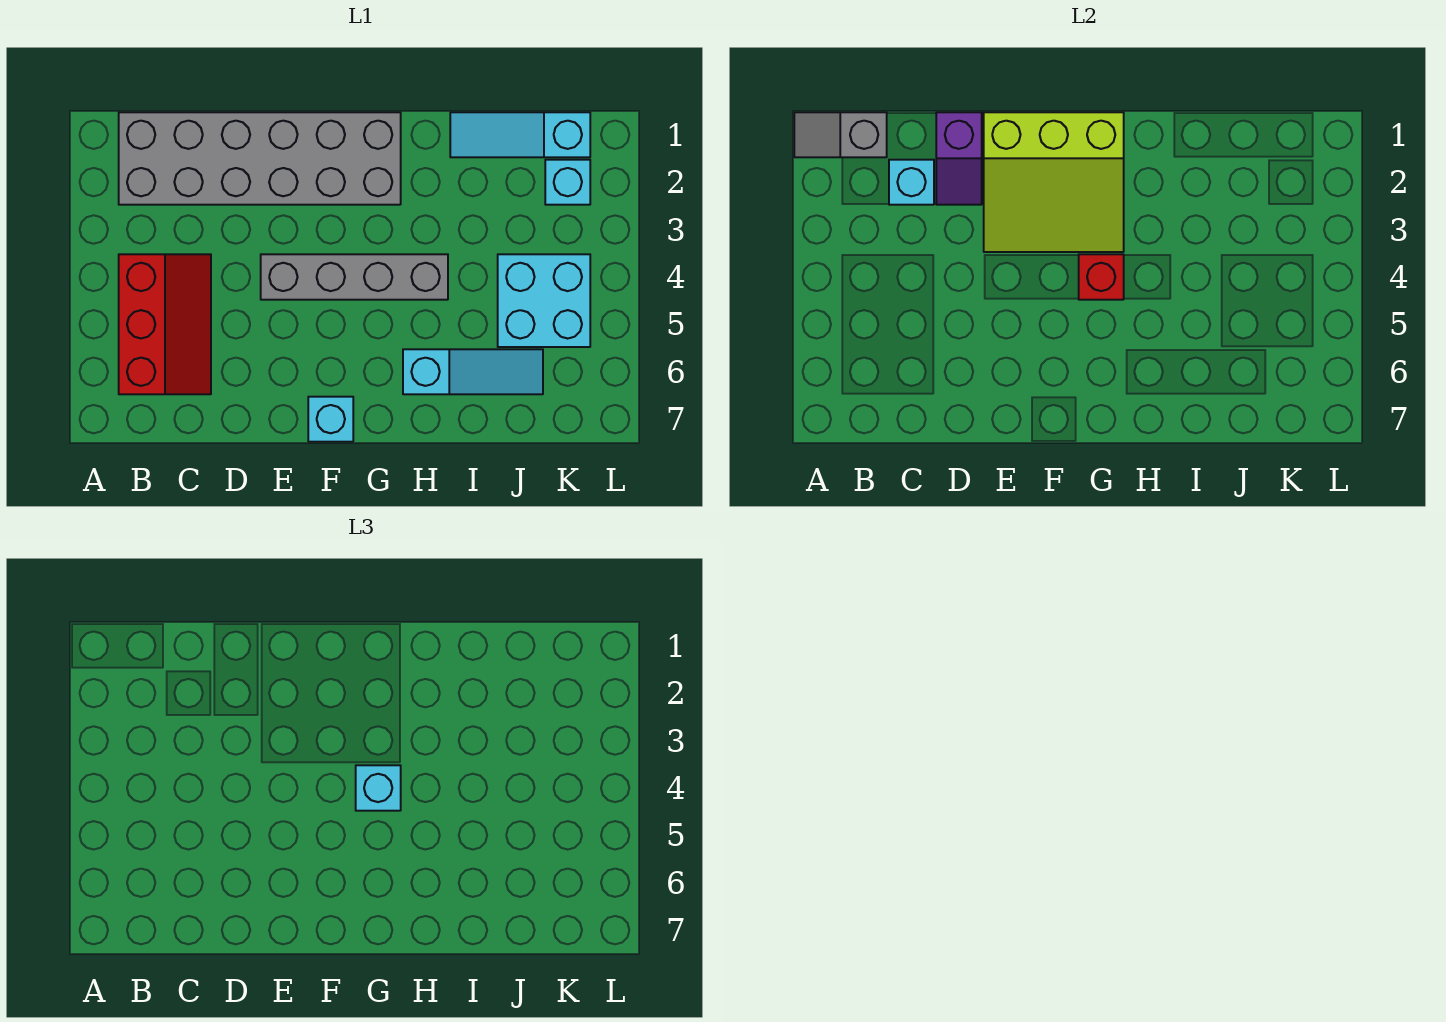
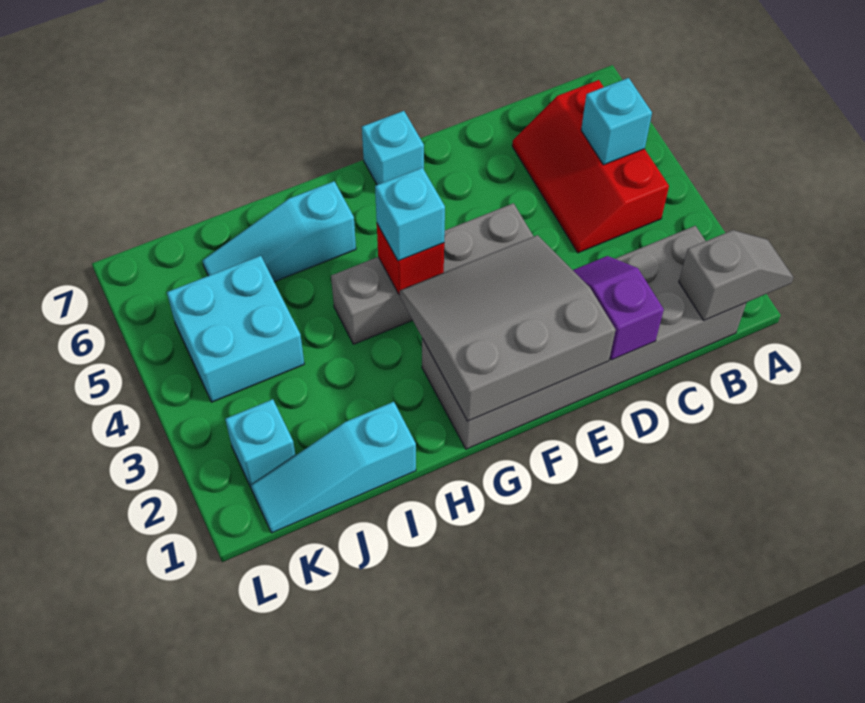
cyan 1x1 brick [889,160,934,205] -> cyan 1x1 brick moved to [581,78,652,165]
lime 3x3 slope [984,112,1124,252] -> grey 3x3 slope [399,235,616,421]
cyan 1x3 slope [450,112,590,157] -> cyan 1x3 slope turned to [251,402,416,533]

